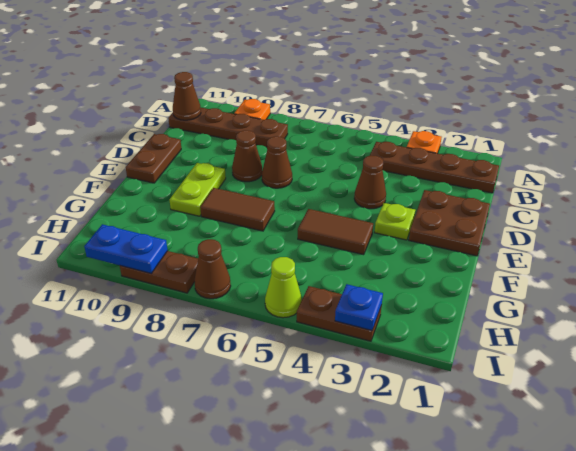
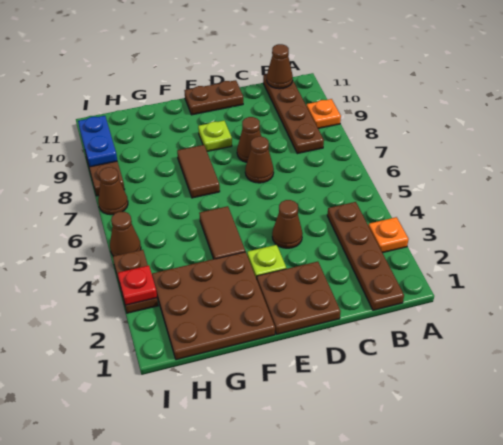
lime 1x2 plate [170,163,226,216] -> lime 1x1 plate [198,121,232,151]
none -> brown 3x3 plate [152,252,275,360]
blue 1x1 plate [335,284,383,331] -> red 1x1 plate [118,266,157,305]
lime 1x1 cone [265,257,302,318] -> brown 1x1 cone [110,212,141,256]

